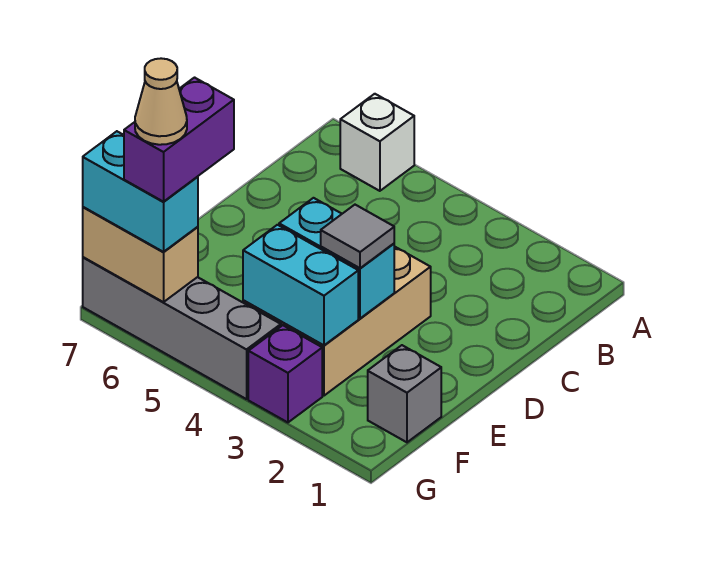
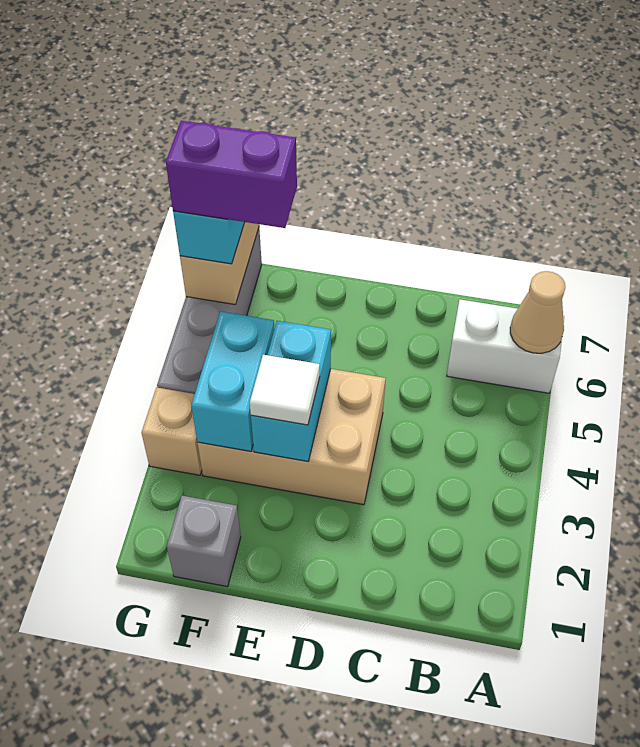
white 1x1 brick [340,94,414,191] -> white 1x2 brick [447,299,564,393]
grey 1x1 tile [321,205,394,268] -> white 1x1 tile [250,355,320,425]
purple 1x1 brick [248,325,322,422] -> tan 1x1 brick [142,387,202,475]
tan 1x1 cone [135,58,187,145] -> tan 1x1 cone moved to [510,271,565,353]

